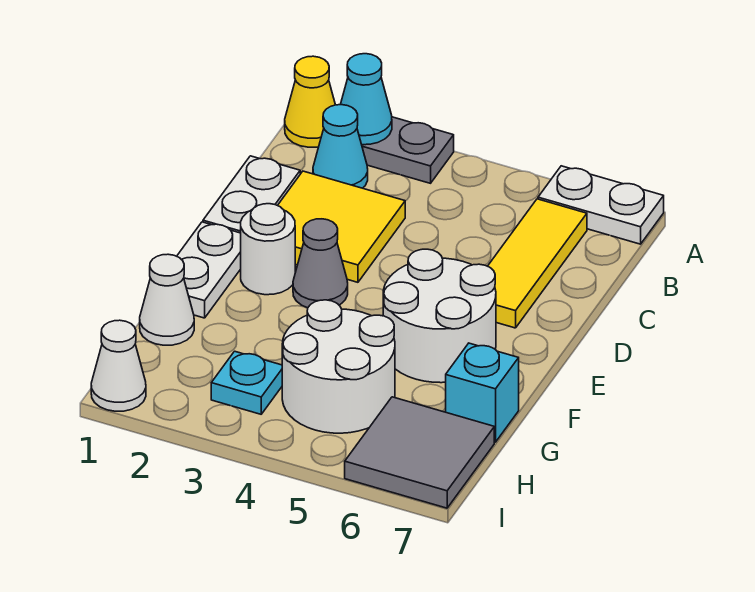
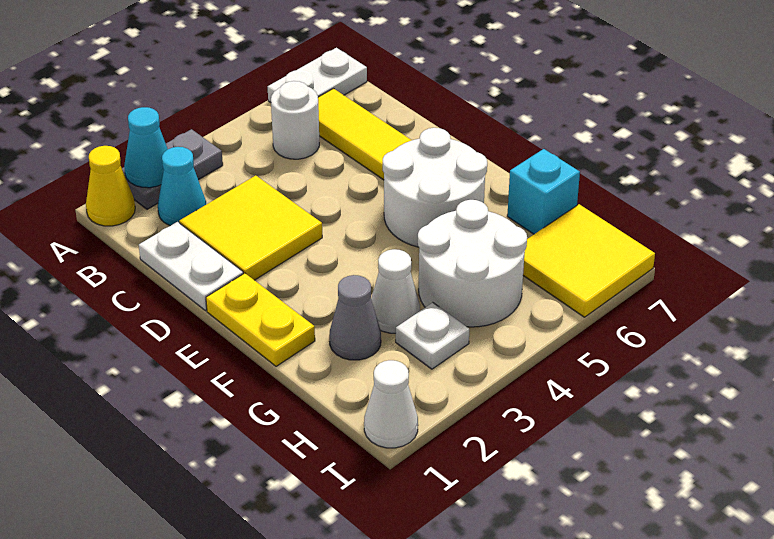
white 1x2 plate [177,222,241,318] -> yellow 1x2 plate [206,273,315,366]
white 1x1 round brick [241,204,295,295] -> white 1x1 round brick moved to [271,81,319,159]
grey 1x1 cone [293,219,348,308] -> grey 1x1 cone moved to [329,275,381,360]
white 1x1 cone [140,254,194,345] -> white 1x1 cone moved to [371,249,420,333]
cyan 1x1 plate [211,351,282,414] -> white 1x1 plate [396,303,469,369]
grey 2x2 tile [345,397,494,508] -> yellow 2x2 tile [523,204,655,317]

